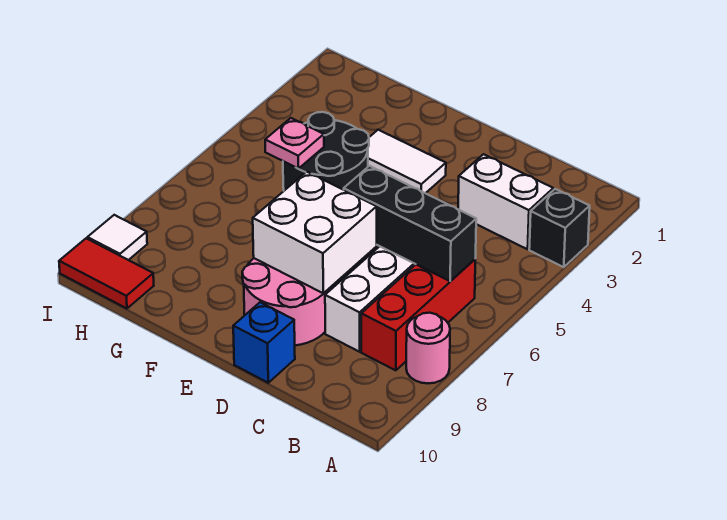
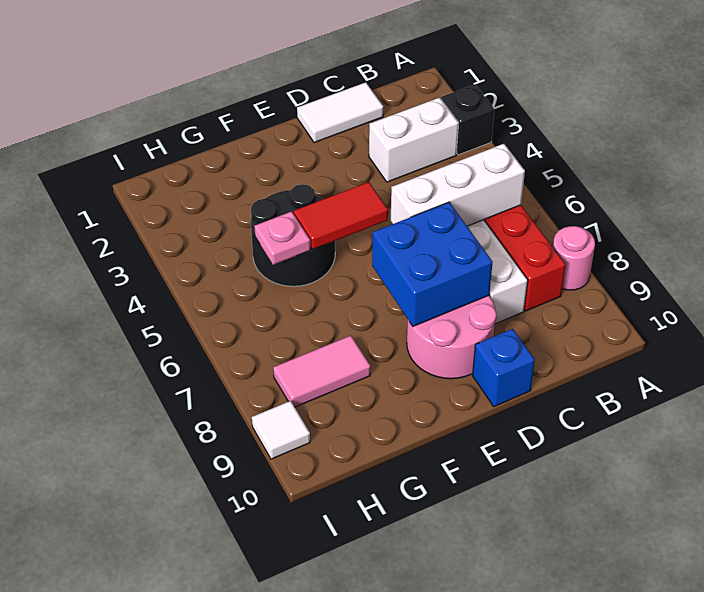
black 1x3 brick [344,166,476,281] -> white 1x3 brick [391,144,525,226]
white 2x2 brick [253,172,377,293] -> blue 2x2 brick [372,202,493,326]
white 1x2 tile [368,130,446,193] -> white 1x2 tile moved to [297,82,383,143]
none -> pink 1x2 tile [273,336,370,407]
red 1x2 tile [59,238,154,308] -> red 1x2 tile moved to [294,182,388,249]

